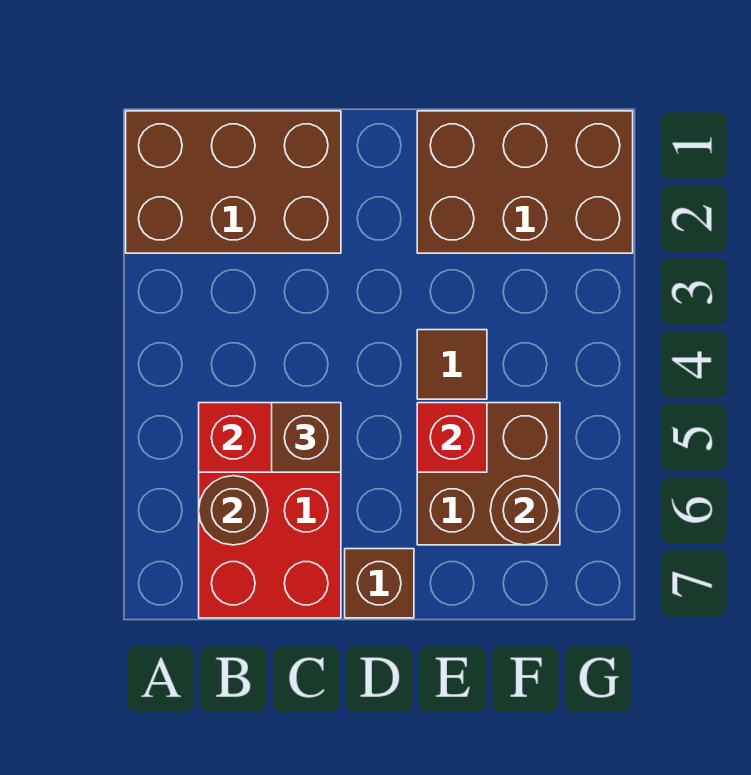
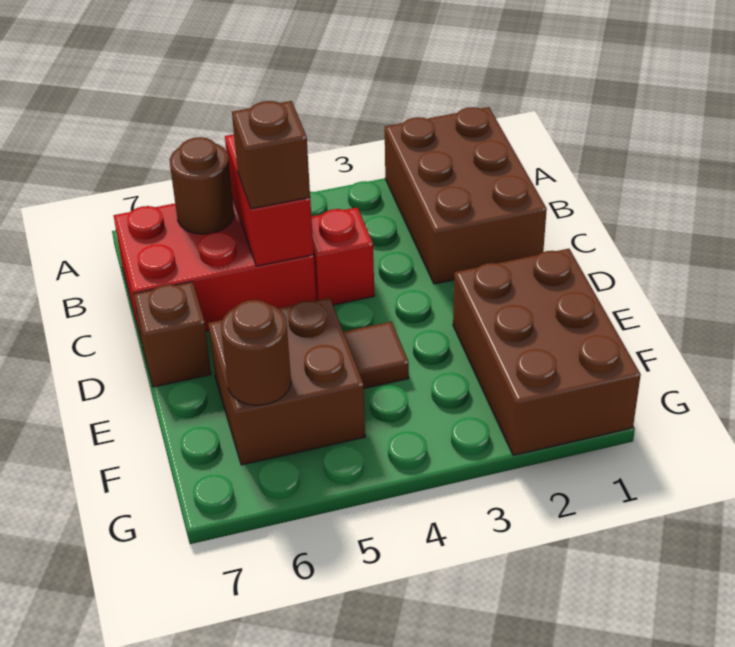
red 1x1 brick [417,403,487,472] -> red 1x1 brick moved to [311,208,374,305]

